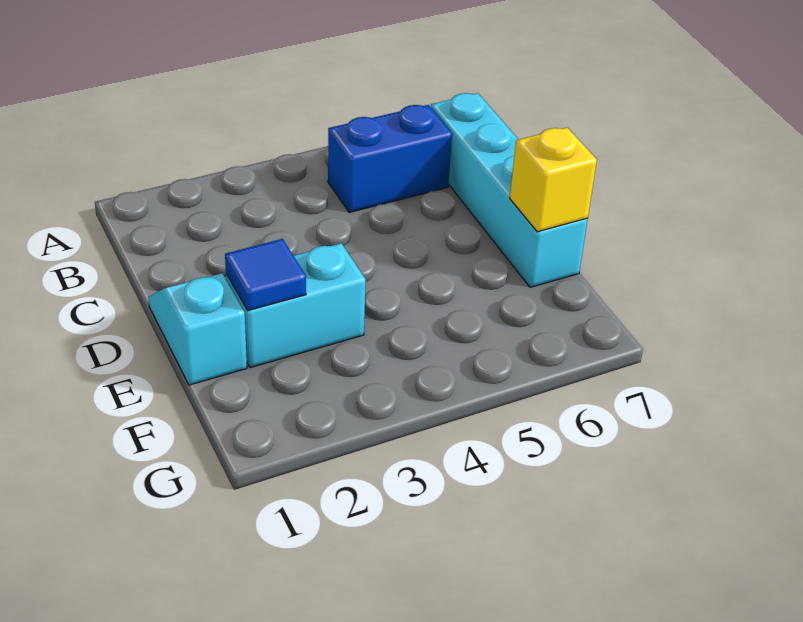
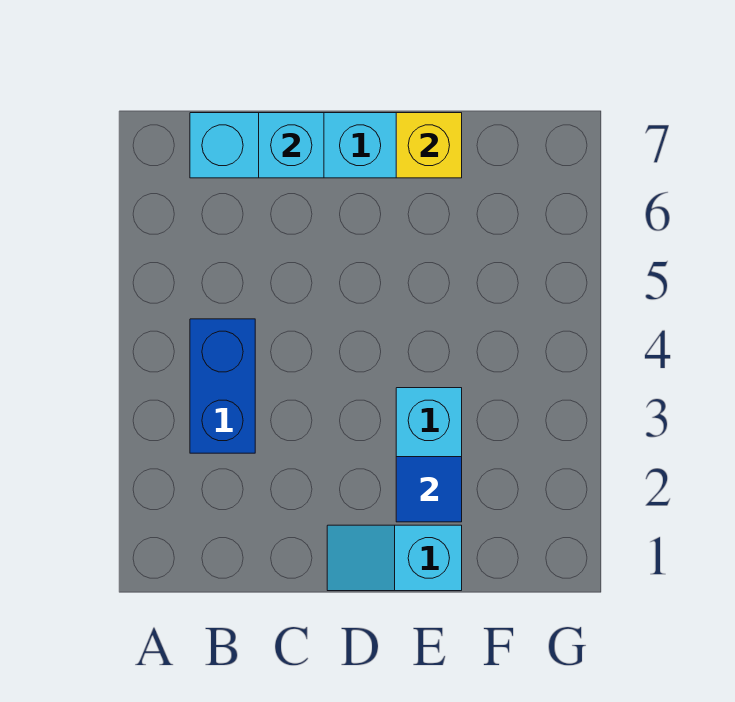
blue 1x2 brick [328,105,452,213] -> blue 1x2 brick moved to [190,319,255,453]
none -> cyan 1x1 brick [259,113,324,178]

